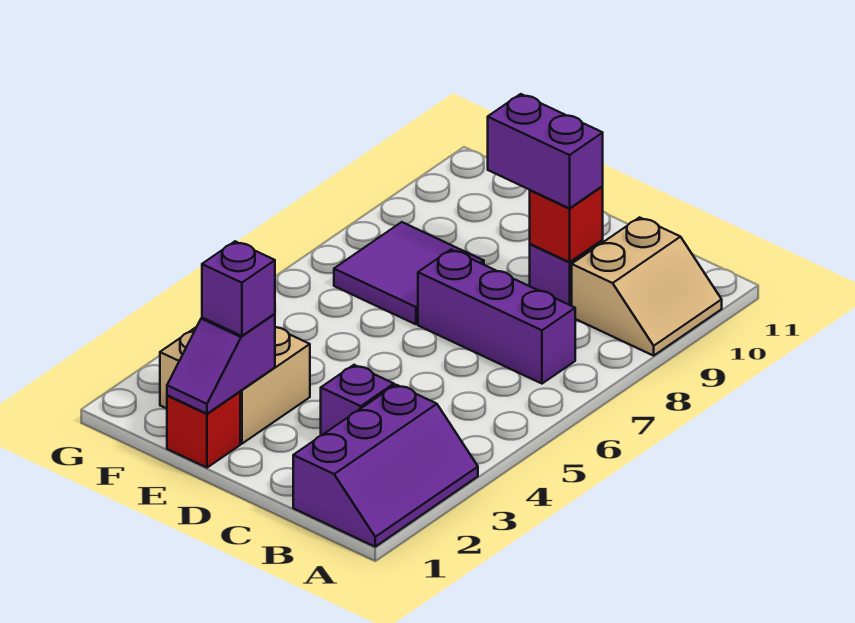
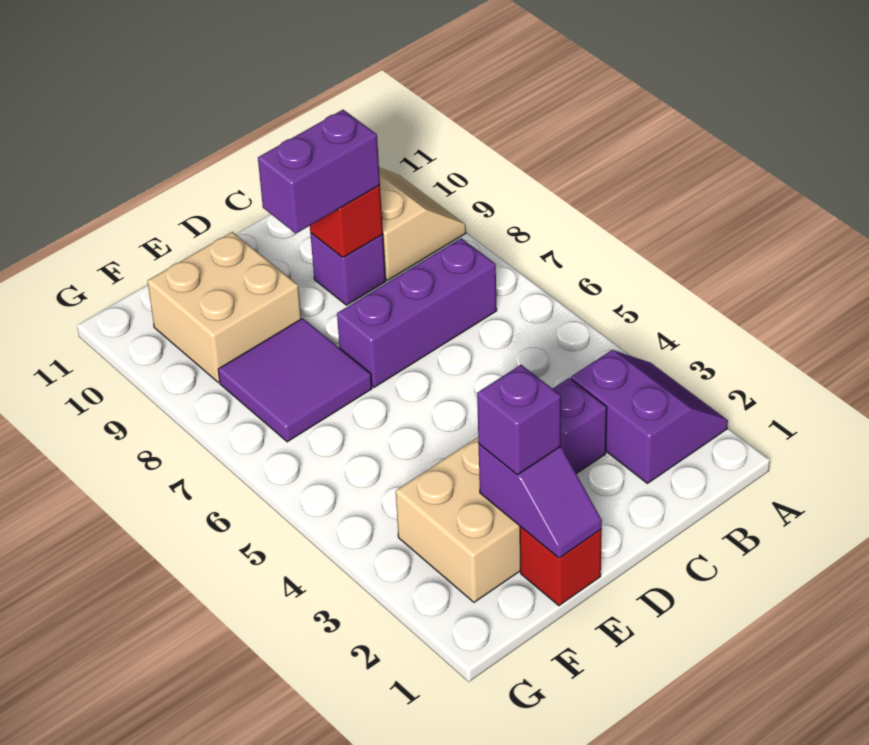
purple 2x3 slope [293,385,478,547] -> purple 2x2 slope [571,350,728,483]
none -> tan 2x2 brick [148,232,301,383]

